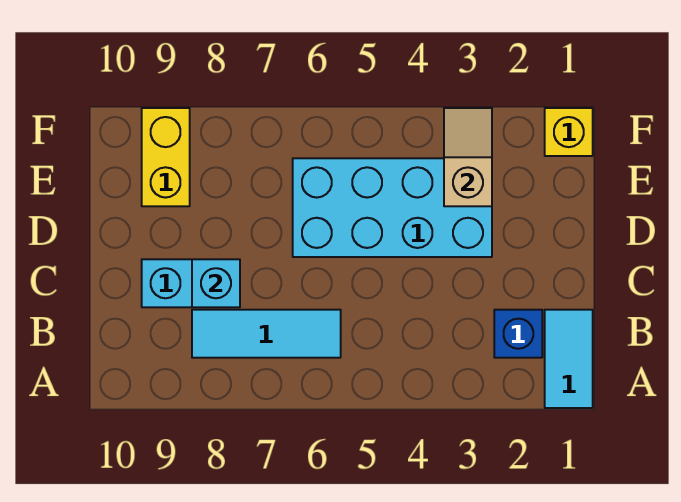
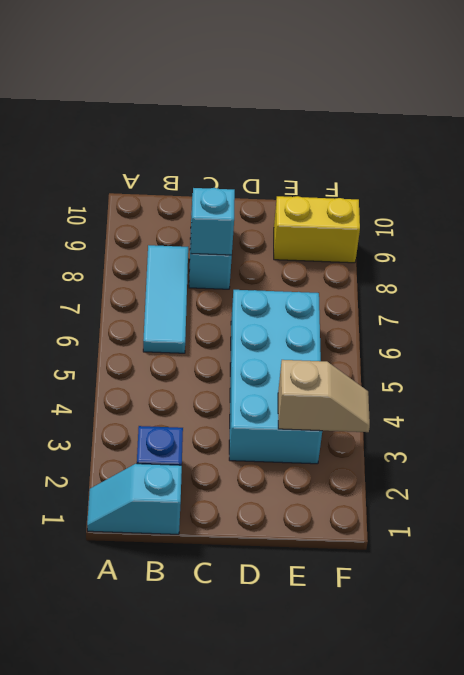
cyan 1x2 tile [545,310,593,408] -> cyan 1x2 slope [87,464,182,534]
yellow 1x1 brick [545,108,593,156] -> none

